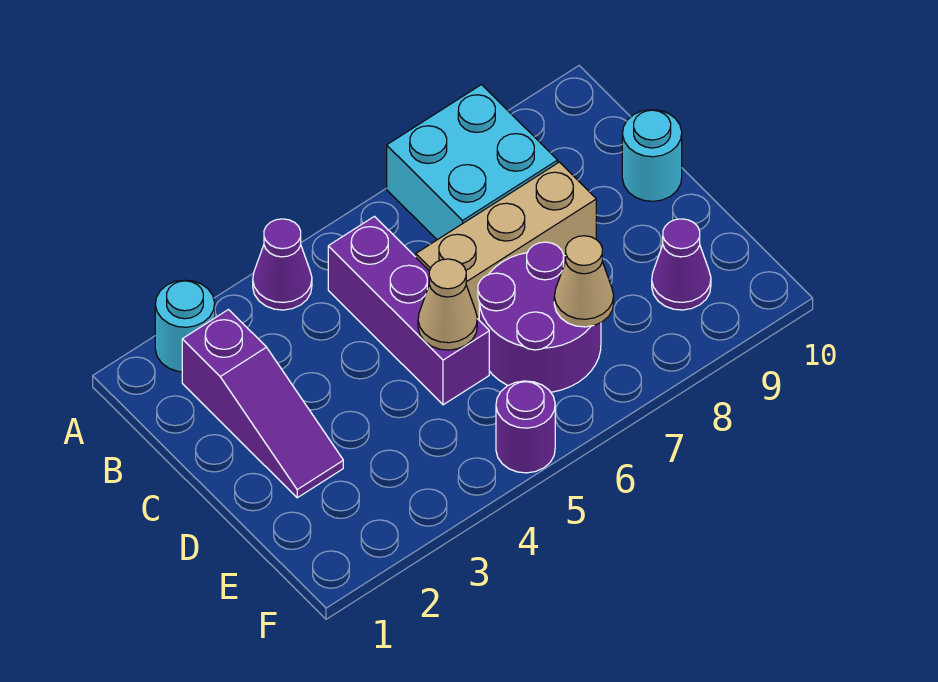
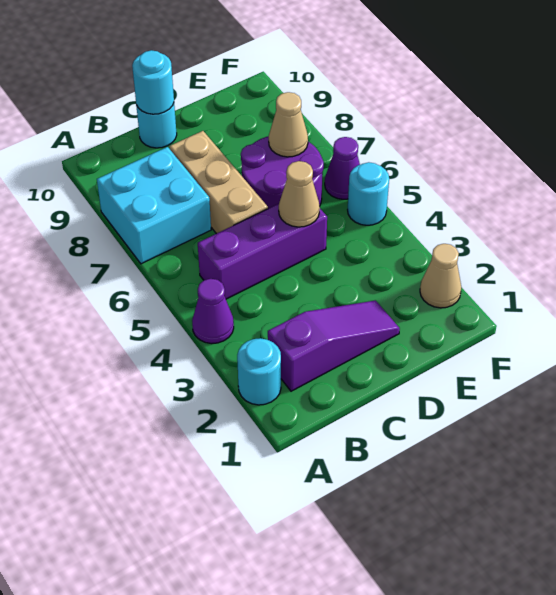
none -> cyan 1x1 round brick [132,50,174,114]
purple 1x1 cone [652,219,711,310] -> purple 1x1 cone moved to [325,137,360,199]
none -> tan 1x1 cone [420,244,462,308]
purple 1x1 round brick [496,381,555,473] -> cyan 1x1 round brick [348,162,389,225]

